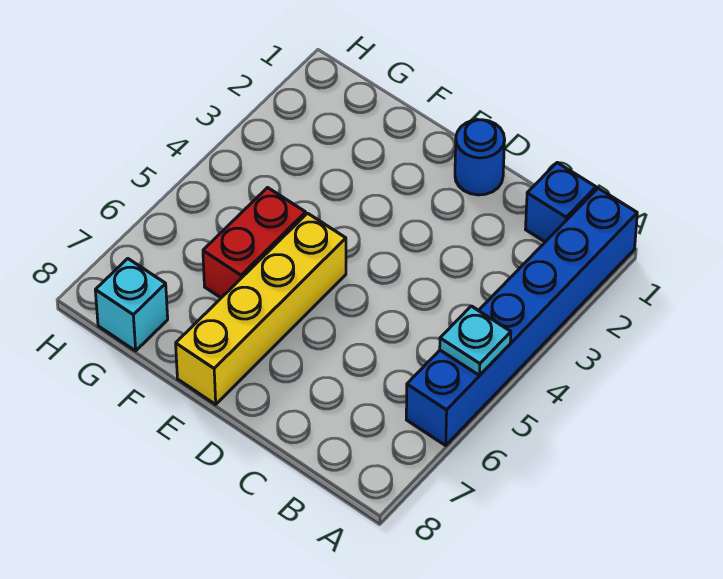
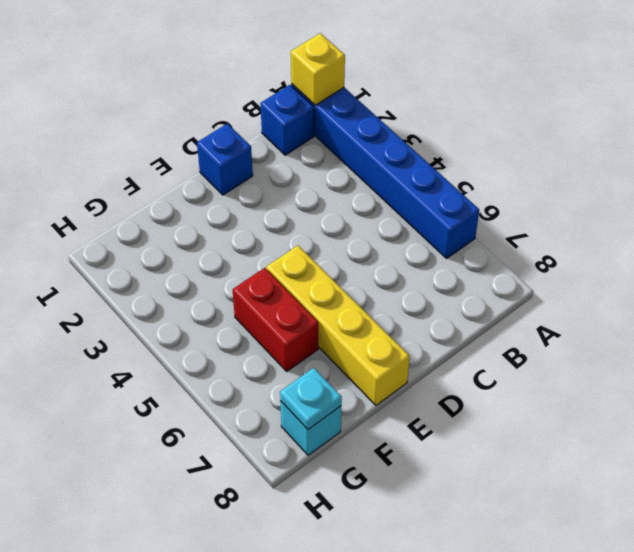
none -> yellow 1x1 brick [291,33,345,105]
cyan 1x1 plate [440,306,511,375] -> cyan 1x1 plate moved to [280,368,342,429]
blue 1x1 round brick [455,120,505,195] -> blue 1x1 brick [197,124,253,195]

